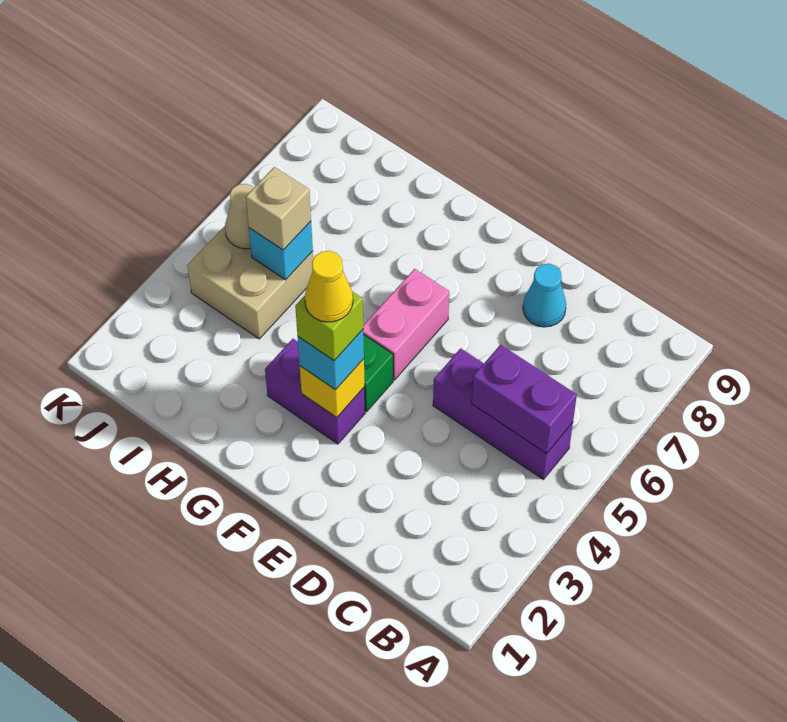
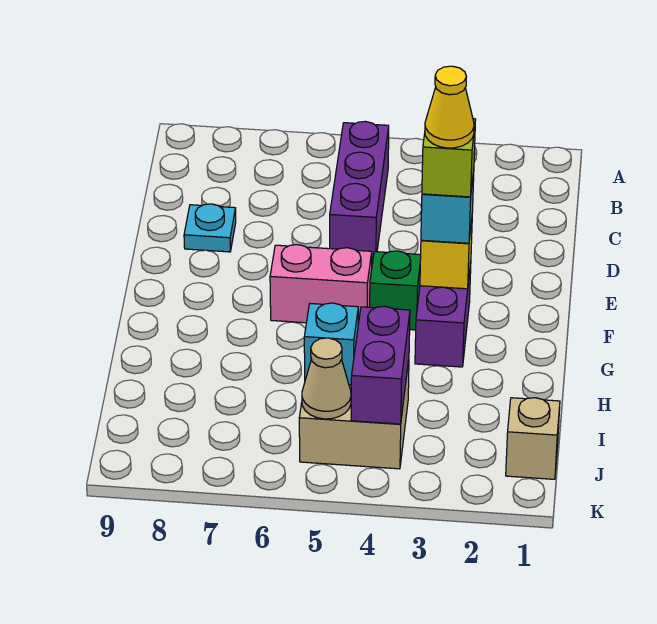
purple 1x2 brick [472,345,577,454] -> purple 1x2 brick moved to [351,306,410,424]
cyan 1x1 cone [523,264,566,327] -> cyan 1x1 plate [184,204,236,252]
tan 1x1 brick [246,167,311,250] -> tan 1x1 brick moved to [506,398,560,479]

